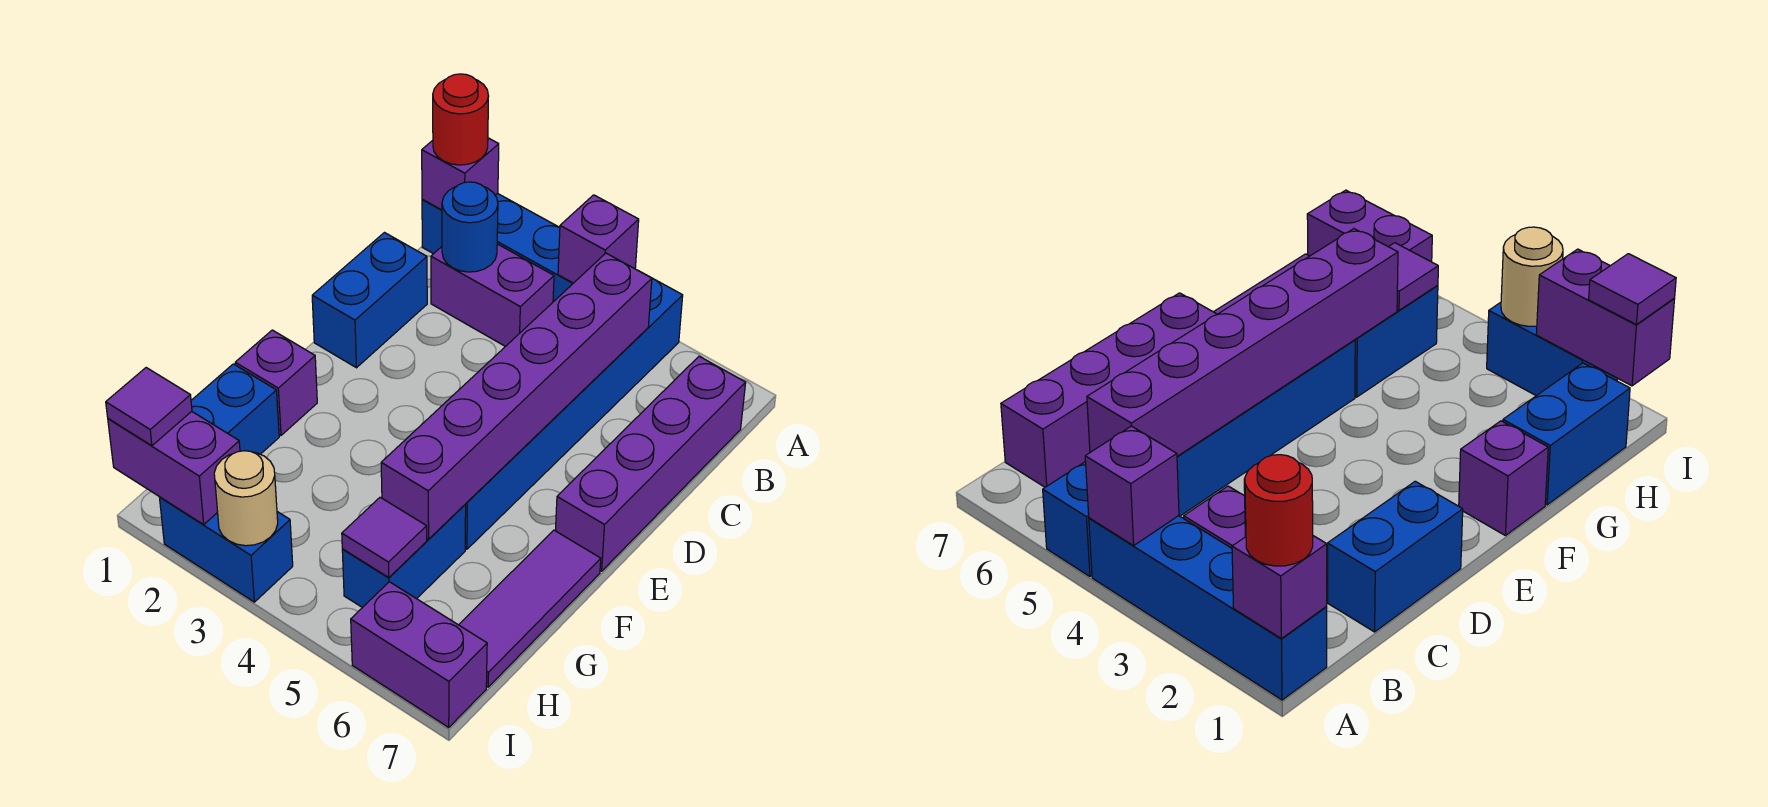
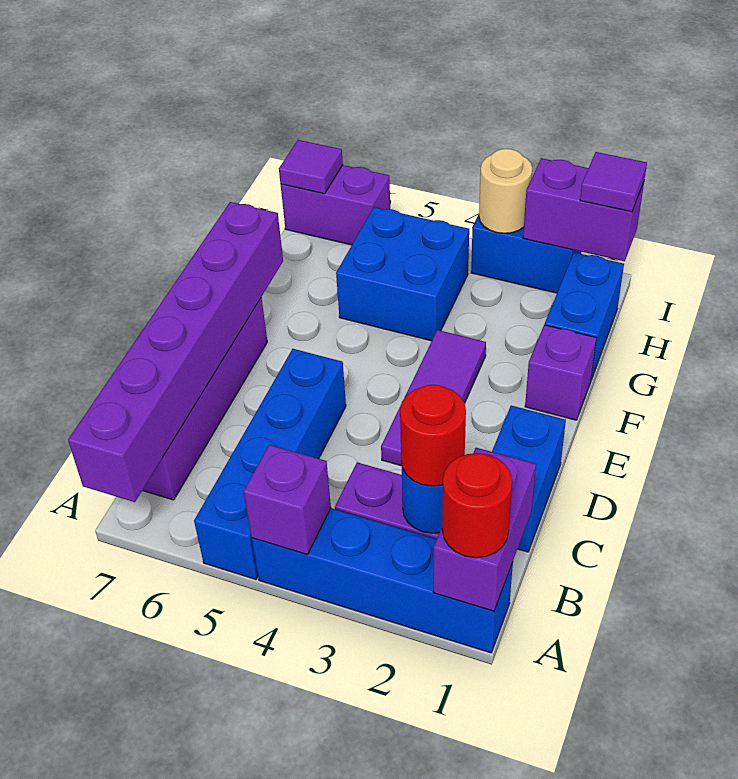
purple 1x1 brick [422,138,499,210] -> purple 1x2 brick [433,448,536,611]
blue 1x6 brick [465,278,683,549] -> blue 1x4 brick [194,349,346,579]
none -> red 1x1 round brick [400,385,466,486]
purple 1x6 brick [381,253,652,539] -> purple 1x6 brick moved to [68,202,283,502]
purple 1x3 tile [459,530,601,687] -> purple 1x3 tile moved to [381,330,486,466]
blue 1x2 brick [342,505,466,608] -> blue 2x2 brick [336,207,469,341]
purple 1x1 tile [342,497,427,578] -> purple 1x1 tile moved to [279,140,343,194]

